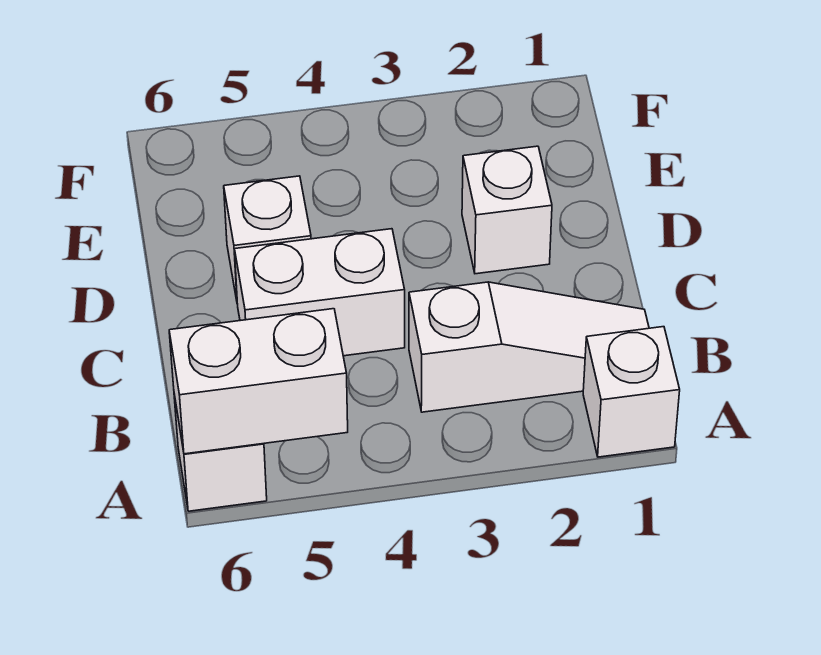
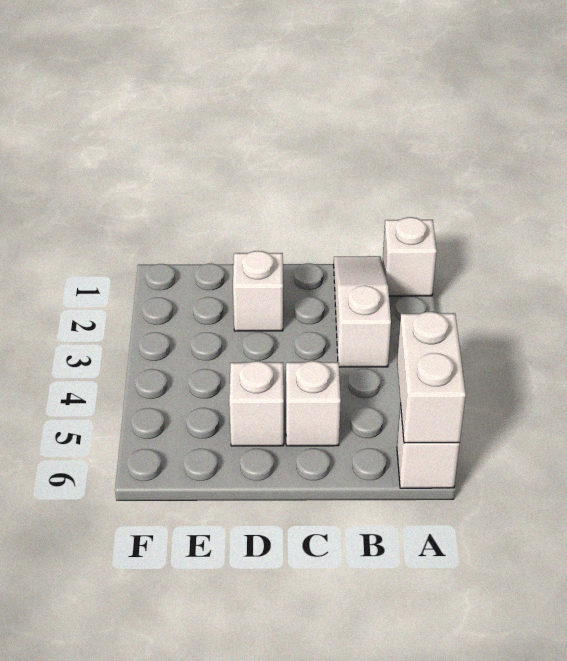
white 1x2 brick [235,229,405,356] -> white 1x1 brick [286,361,341,446]

